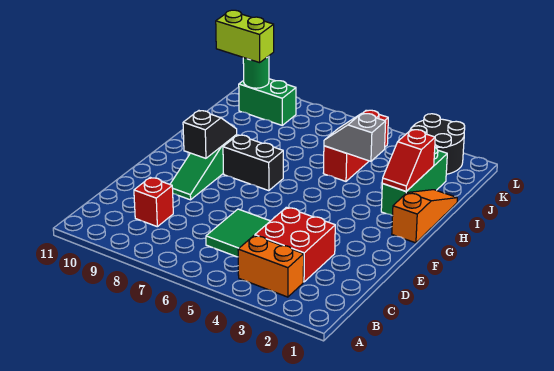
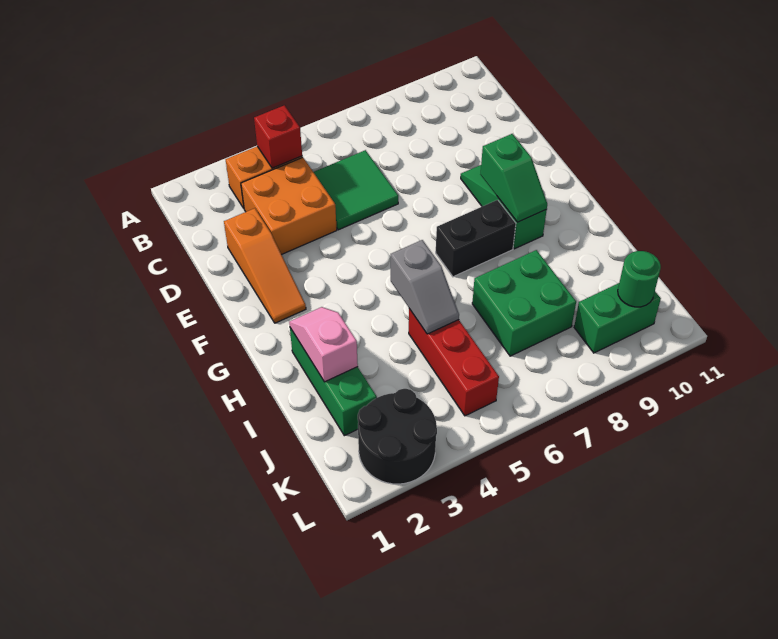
red 2x2 brick [255,207,335,282] -> orange 2x2 brick [241,157,337,254]
red 1x1 brick [134,177,173,227] -> red 1x1 brick moved to [254,105,302,168]
black 1x2 slope [183,111,237,158] -> green 1x2 slope [481,134,547,222]
orange 1x3 slope [392,190,457,243] -> orange 1x3 slope moved to [224,208,306,323]
red 1x2 slope [382,129,435,191] -> pink 1x2 slope [289,307,358,382]
grey 1x2 slope [324,113,386,161] -> grey 1x2 slope turned to [391,240,459,334]
none -> green 2x2 brick [472,250,576,356]
lime 1x2 brick [216,10,274,63] -> none

